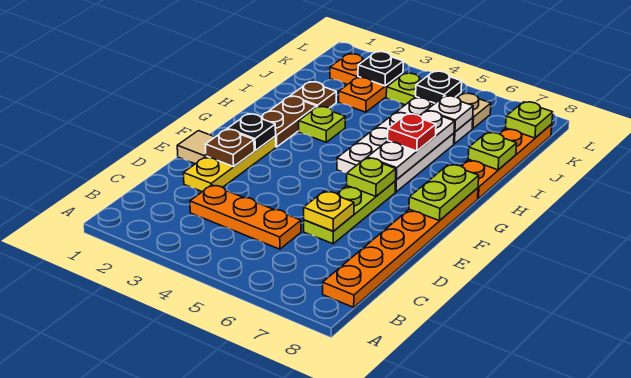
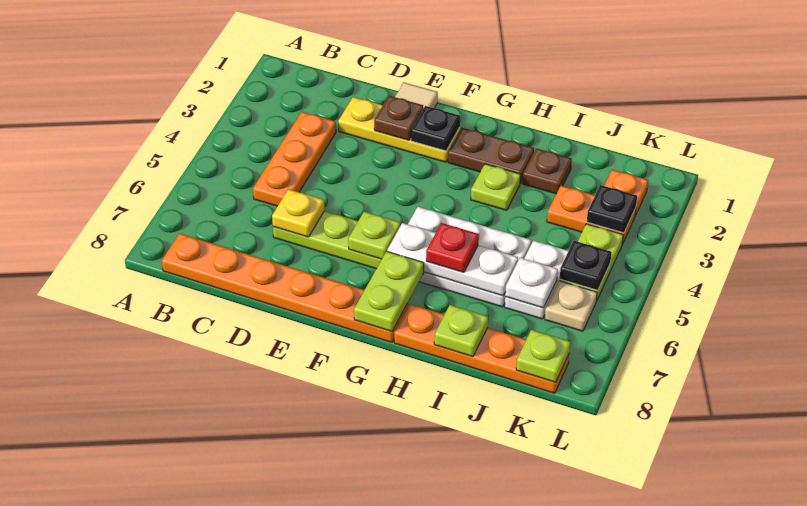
lime 1x2 plate [409,164,479,220] -> lime 1x2 plate turned to [354,251,424,331]

